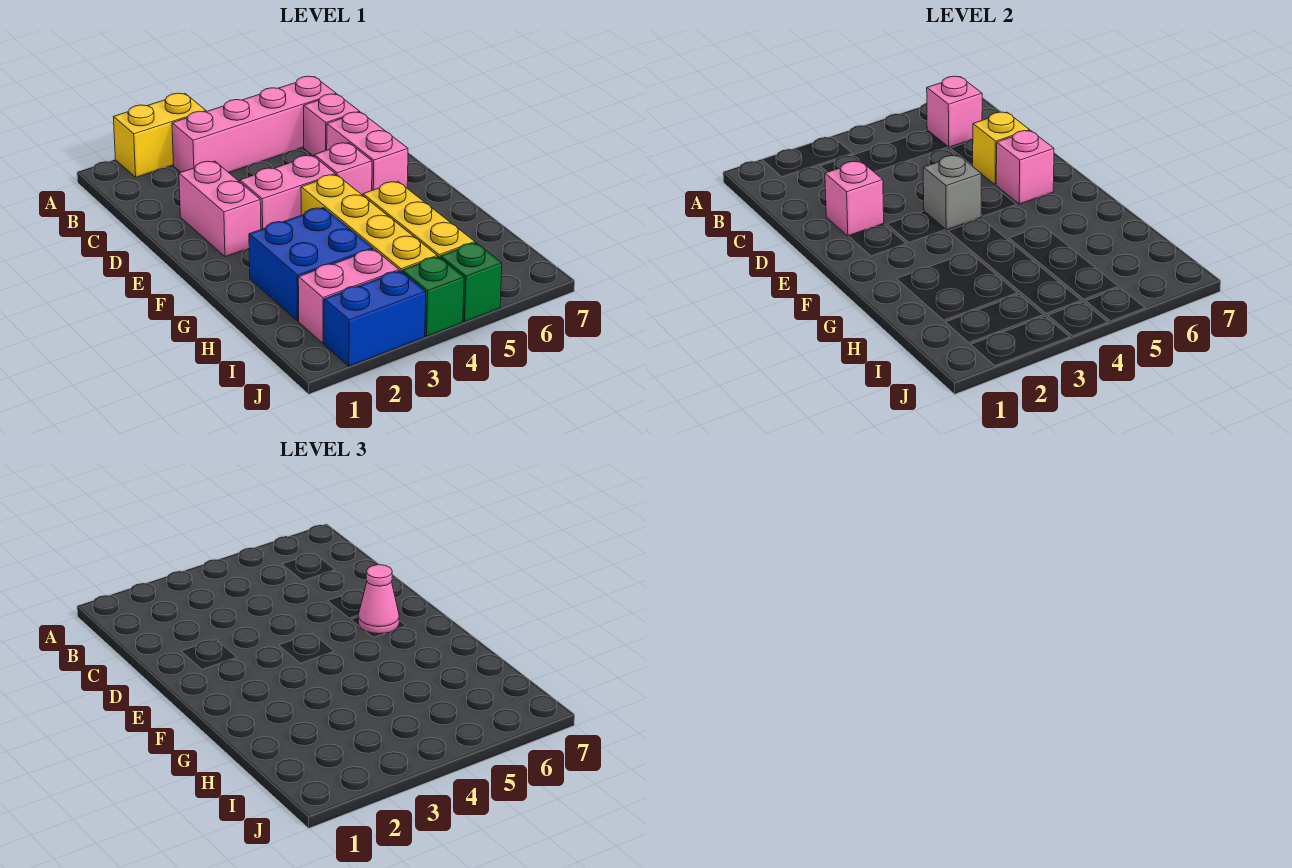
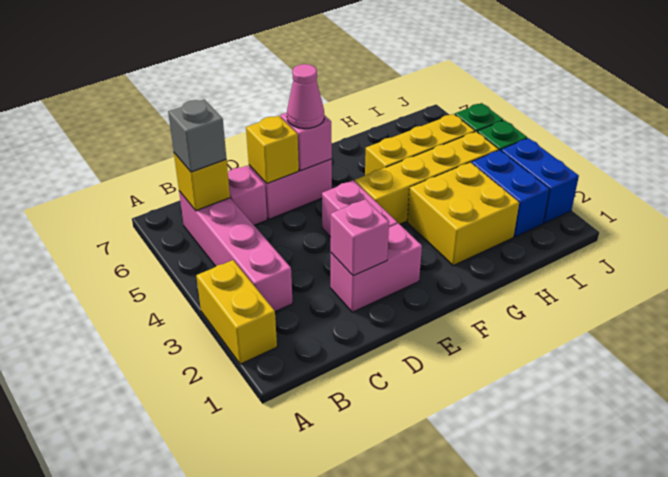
pink 1x1 brick [927,76,982,147] -> yellow 1x1 brick [174,153,230,211]
grey 1x1 brick [923,155,981,230] -> grey 1x1 brick moved to [168,99,226,172]
pink 1x1 brick [314,143,372,195] -> none
blue 2x2 brick [249,208,373,321] -> yellow 2x2 brick [407,162,519,266]
pink 1x2 brick [298,249,399,343] -> blue 1x2 brick [472,150,549,237]

